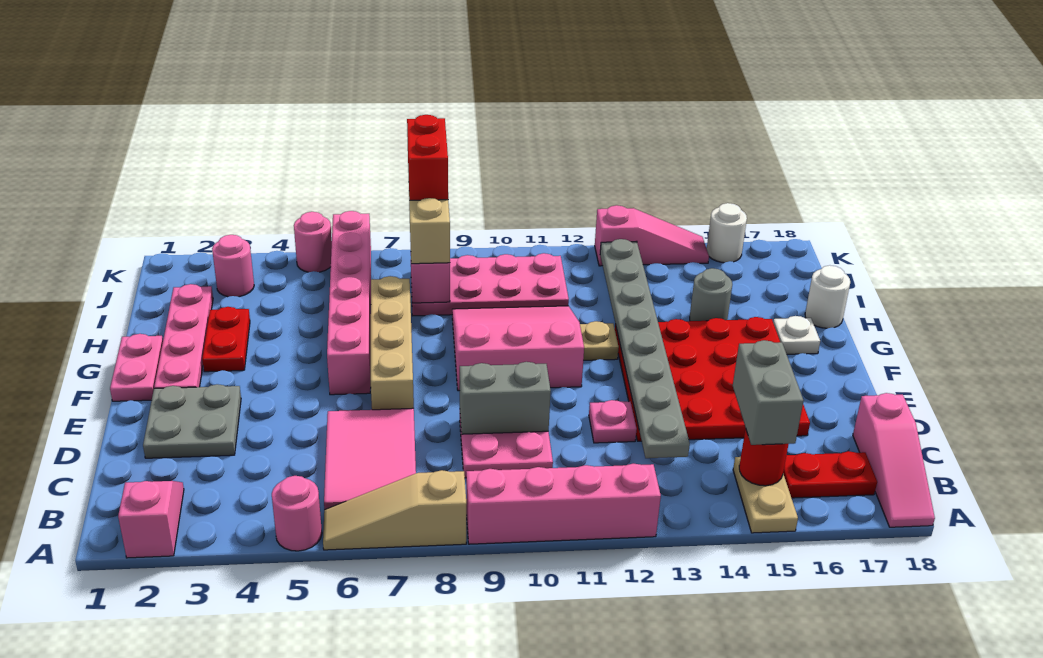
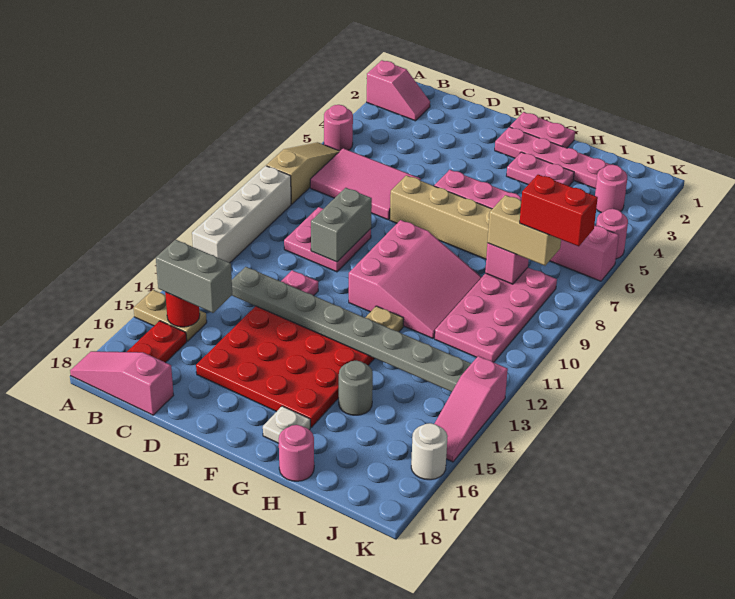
pink 1x4 brick [466,464,661,544] -> white 1x4 brick [192,166,291,263]
grey 2x2 plate [143,384,241,458] -> none
red 1x2 plate [202,307,250,372] -> pink 1x2 plate [507,152,574,186]
white 1x1 round brick [805,265,850,328] -> pink 1x1 round brick [279,425,314,481]

